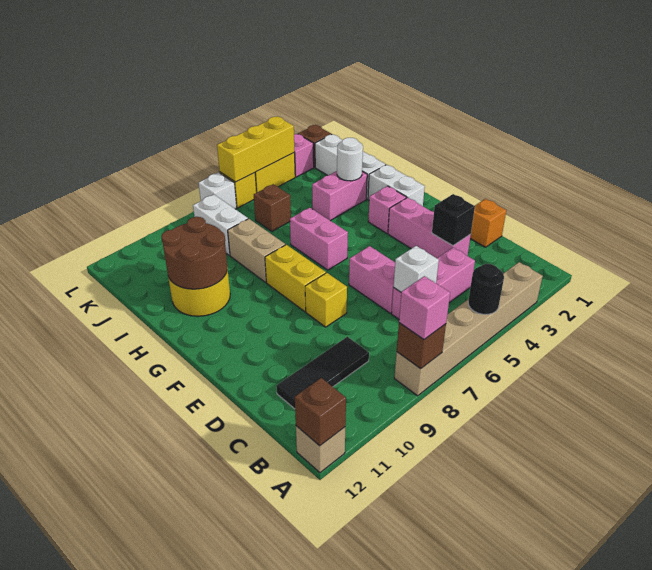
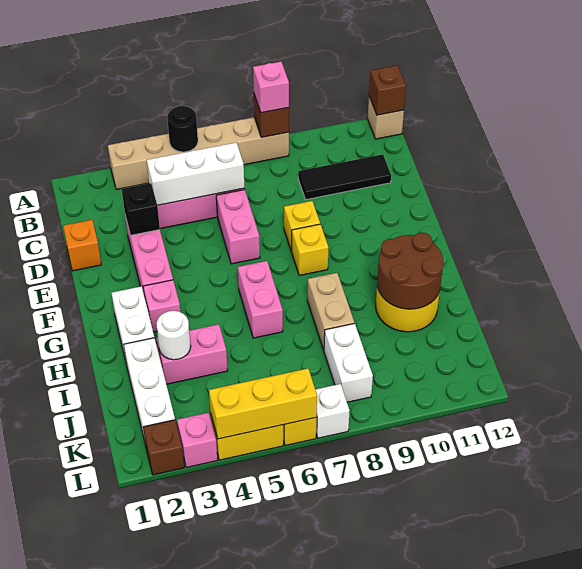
white 1x1 brick [393,246,439,292] -> white 1x3 brick [147,142,245,205]
yellow 1x2 brick [265,245,326,312] -> yellow 1x1 brick [291,224,328,276]
brown 1x1 brick [254,184,291,231] -> none

